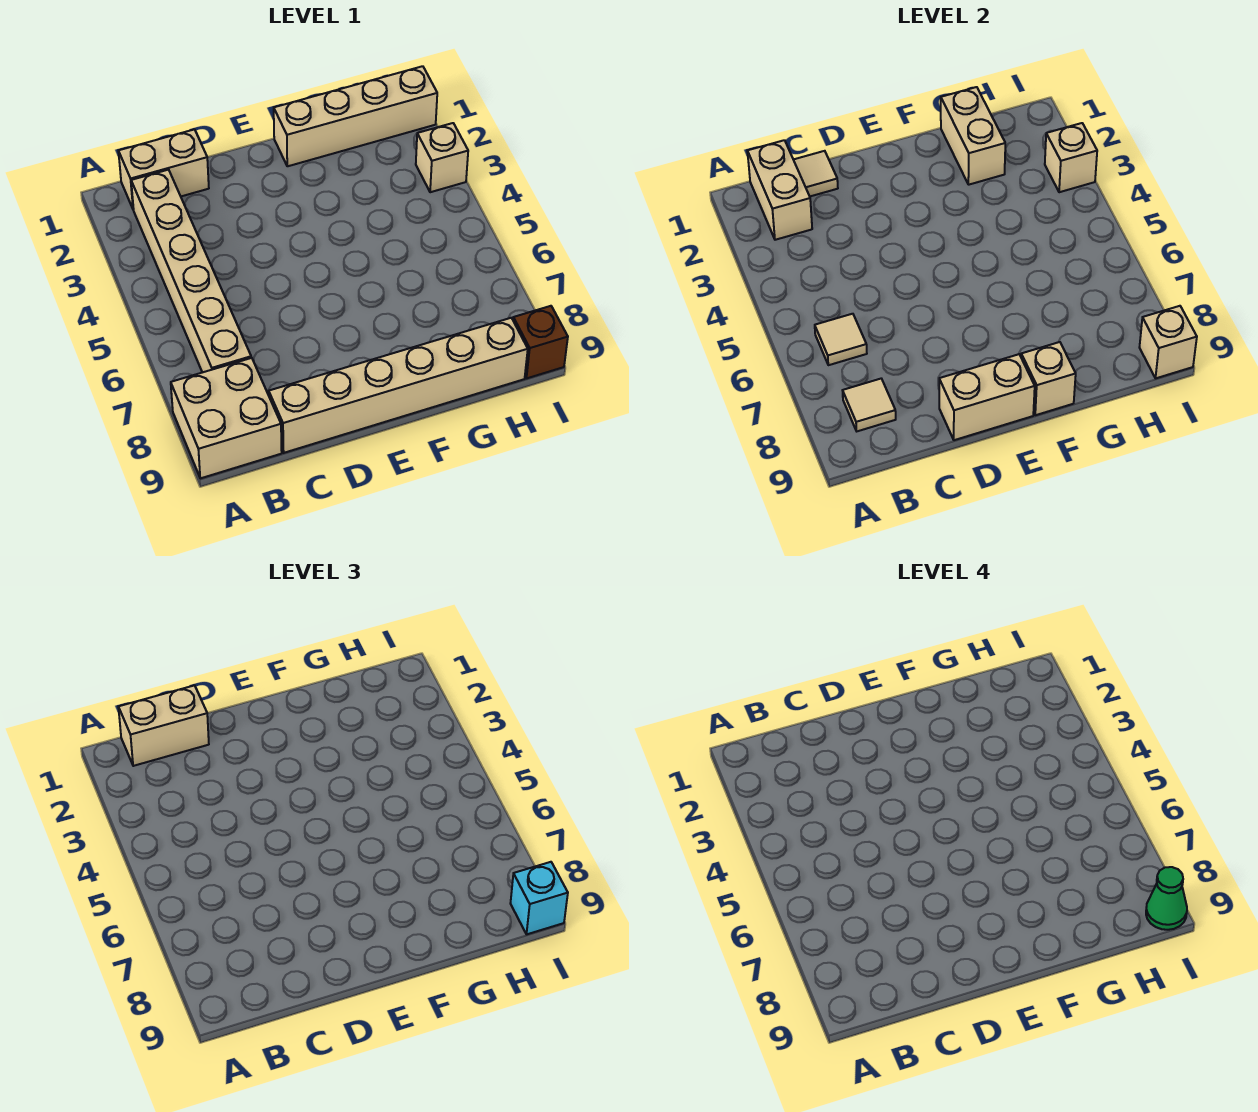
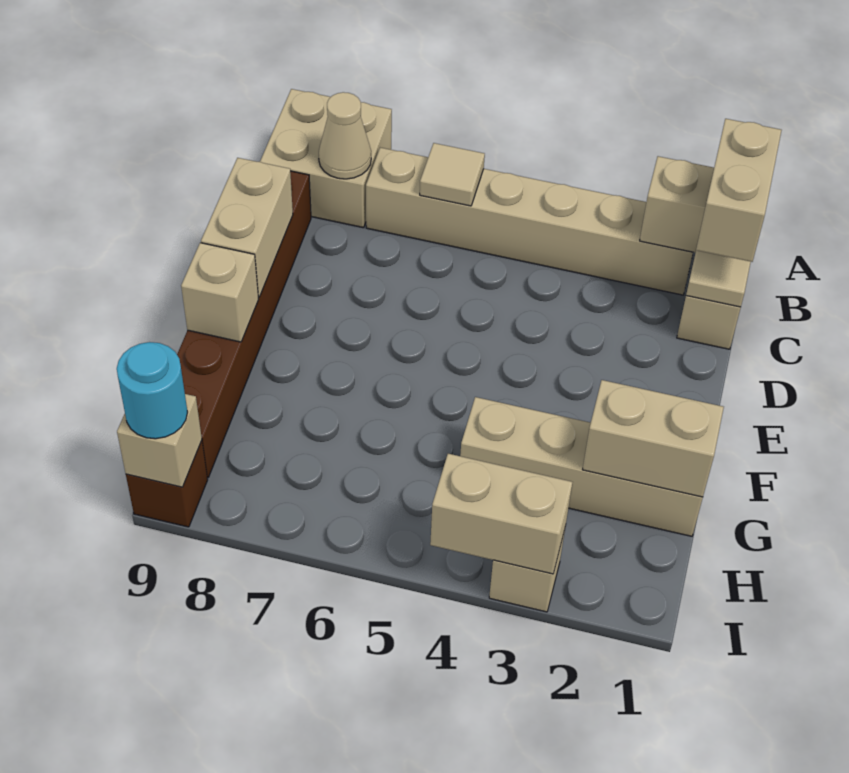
tan 1x1 tile [843,379,896,431] -> tan 1x1 cone [319,92,371,179]
tan 1x6 brick [268,318,528,453] -> brown 1x6 brick [177,171,311,478]
tan 1x4 brick [274,66,437,166] -> tan 1x4 brick turned to [460,397,703,536]
tan 1x1 brick [1045,123,1097,192] -> tan 1x2 brick [430,454,572,574]
cyan 1x1 brick [510,862,568,934] -> cyan 1x1 round brick [117,342,187,439]
green 1x1 cone [1146,867,1187,930] -> none

